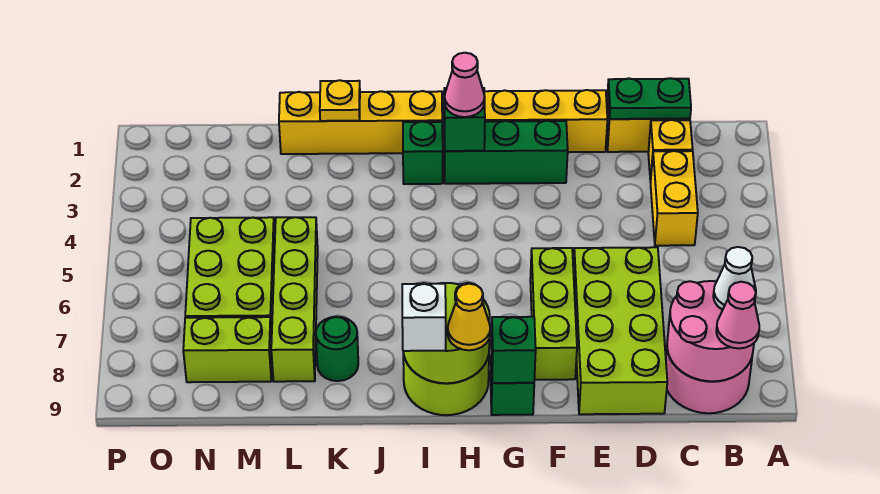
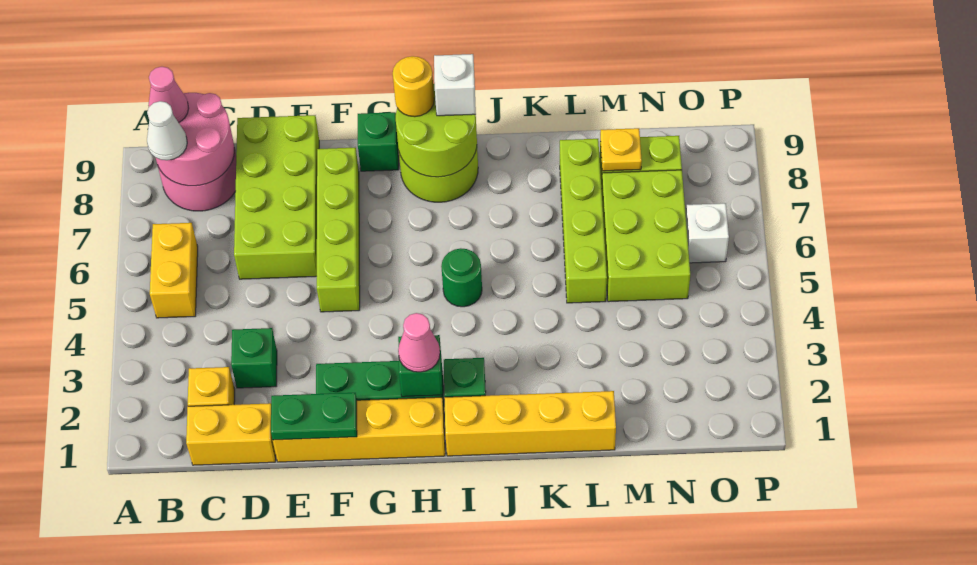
green 1x2 plate [608,78,691,119] -> green 1x2 plate moved to [271,393,357,440]
yellow 1x2 brick [651,151,698,246] -> yellow 1x2 brick moved to [150,223,198,318]
lime 1x3 brick [530,248,577,380] -> lime 1x4 brick [317,148,360,312]
green 1x1 brick [491,317,536,383] -> green 1x1 brick moved to [231,328,277,388]
yellow 1x1 cone [448,284,490,350] -> yellow 1x1 round brick [393,56,434,117]
yellow 1x1 plate [320,80,360,121] -> yellow 1x1 plate moved to [600,128,642,171]
green 1x1 round brick [316,317,358,381] -> green 1x1 round brick moved to [441,248,482,307]
none -> white 1x1 brick [686,203,729,263]

